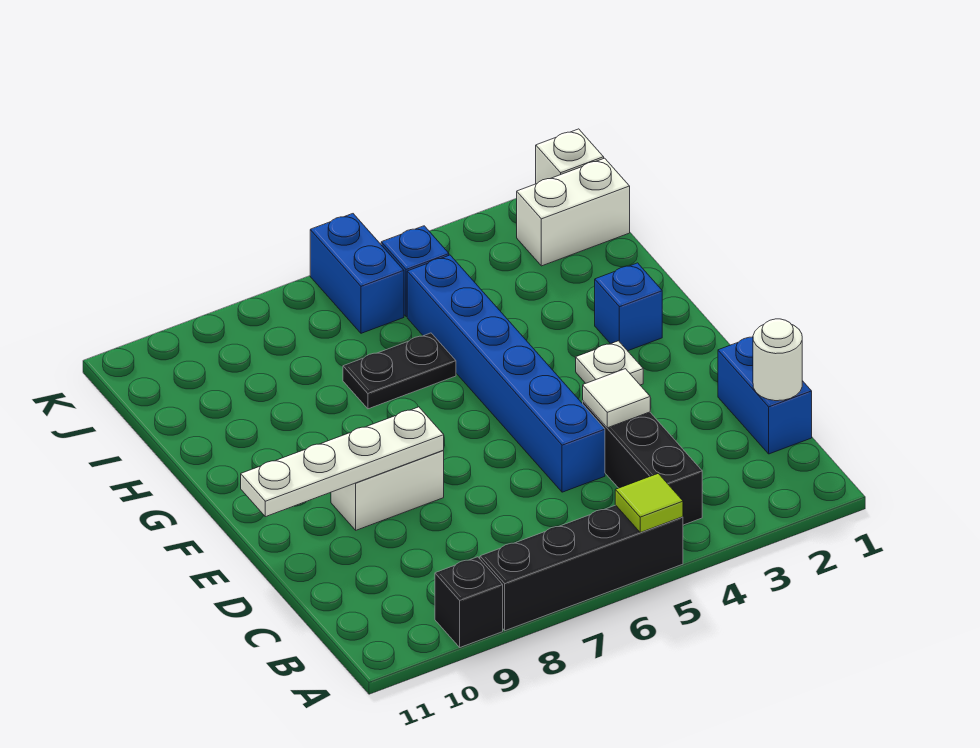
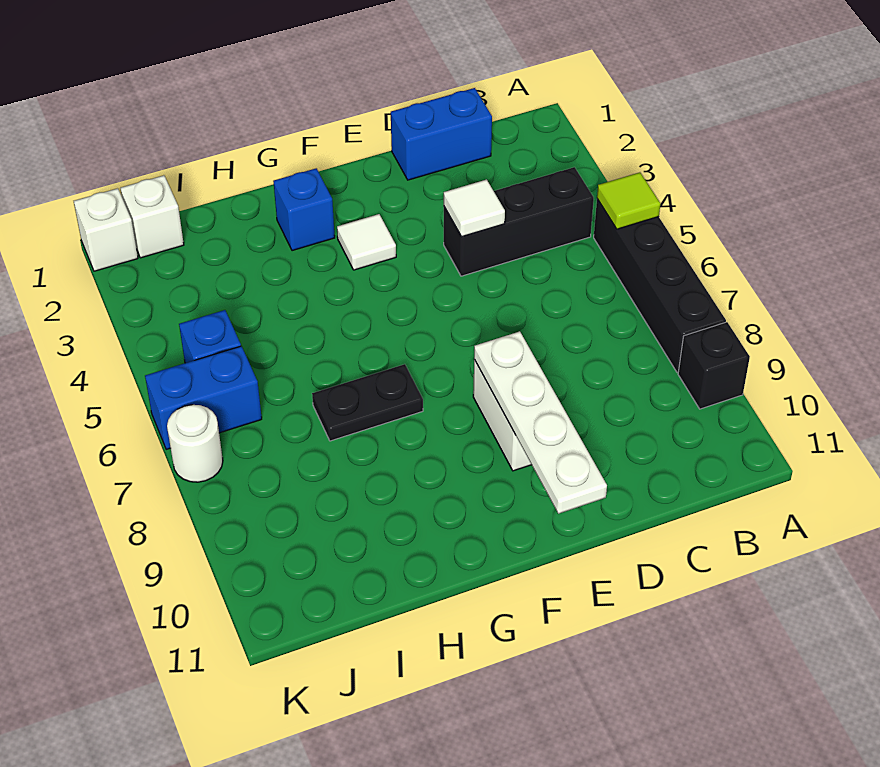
white 1x1 round brick [753,319,802,401] -> white 1x1 round brick moved to [167,405,223,482]
blue 1x6 brick [407,255,605,492] -> none
white 1x1 plate [576,341,643,385] -> white 1x1 tile [337,214,396,270]
black 1x2 plate [343,333,456,409] -> black 1x2 plate turned to [312,364,423,441]
white 1x2 brick [517,158,630,266] -> white 1x1 brick [121,175,184,258]

